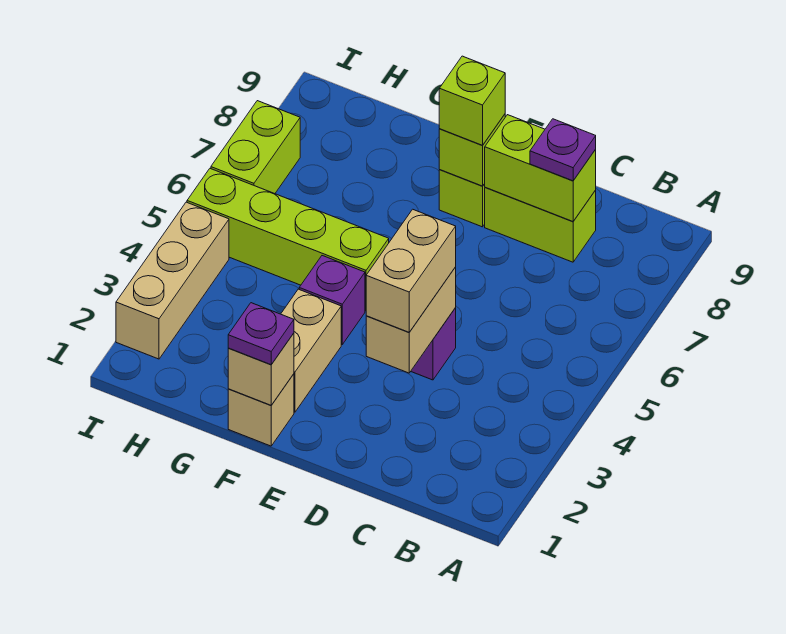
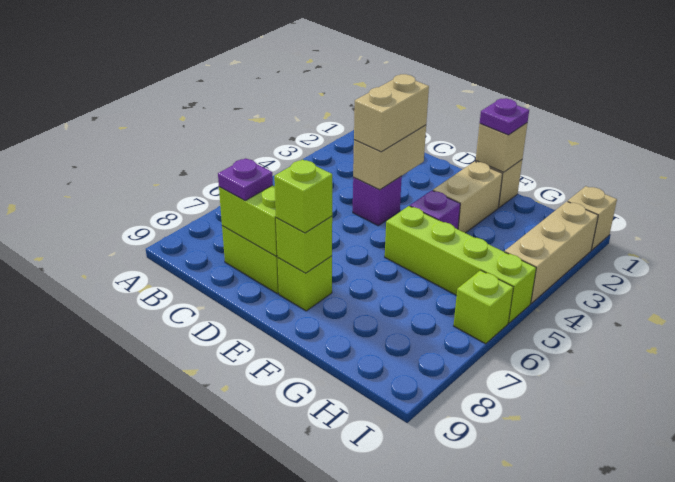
none -> tan 1x1 brick [568,186,617,250]
lime 1x2 brick [211,101,300,194] -> lime 1x1 brick [454,270,513,344]

